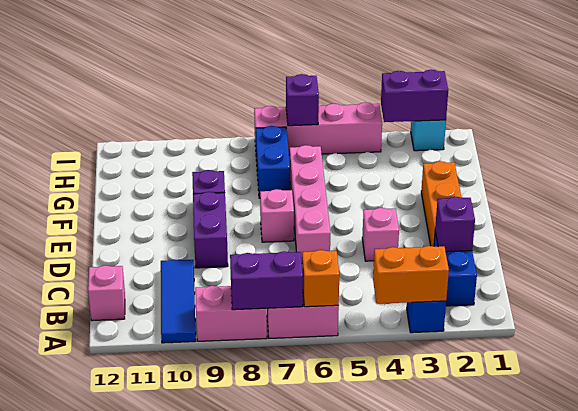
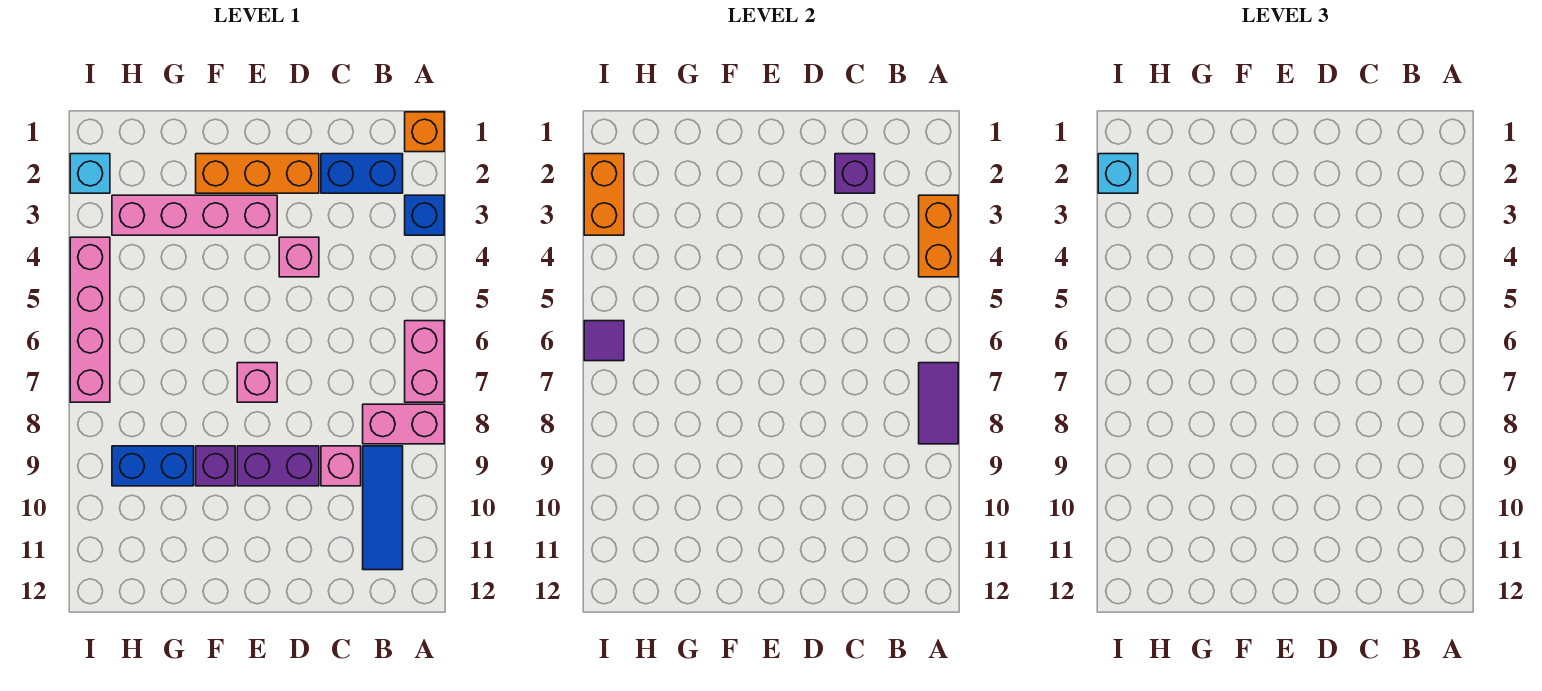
orange 1x1 brick [302,250,339,307] -> orange 1x1 brick moved to [405,112,444,152]
purple 1x2 brick [230,251,303,310] -> purple 1x2 tile [919,363,958,444]
pink 1x2 brick [195,286,267,341] -> pink 1x2 brick turned to [363,404,444,444]
blue 1x3 tile [161,260,196,343] -> blue 1x3 tile turned to [363,446,403,570]
pink 1x1 brick [88,265,125,321] -> pink 1x1 brick moved to [321,446,361,486]
pink 1x4 brick [290,145,330,261] -> pink 1x4 brick moved to [112,195,277,235]
blue 1x2 brick [256,126,290,198] -> blue 1x2 brick moved to [112,446,194,486]
purple 1x2 brick [381,70,448,122] -> orange 1x2 brick [584,154,624,235]
none -> cyan 1x1 brick [1098,154,1138,193]
purple 1x1 brick [286,74,319,126] -> purple 1x1 tile [584,321,624,361]

